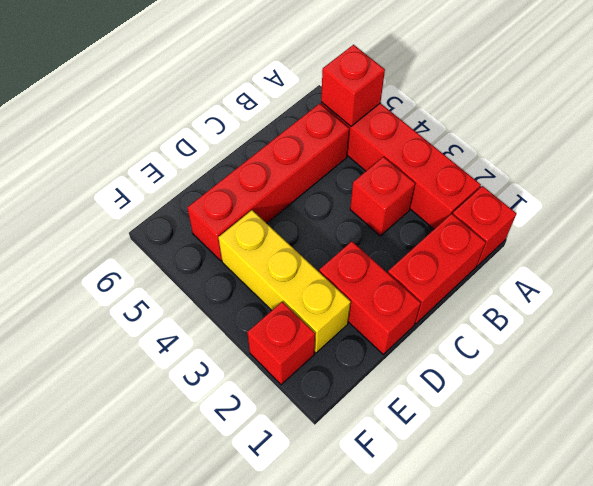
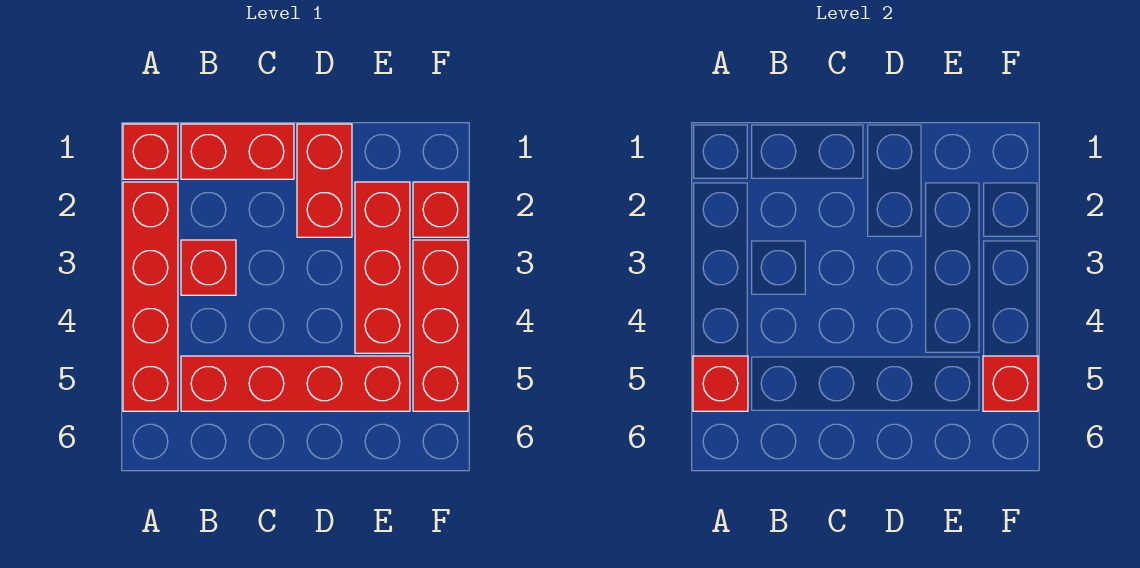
yellow 1x3 brick [218,210,351,353] -> red 1x3 brick [355,182,410,353]
none -> red 1x3 brick [413,240,468,411]
none -> red 1x1 brick [983,356,1038,411]

